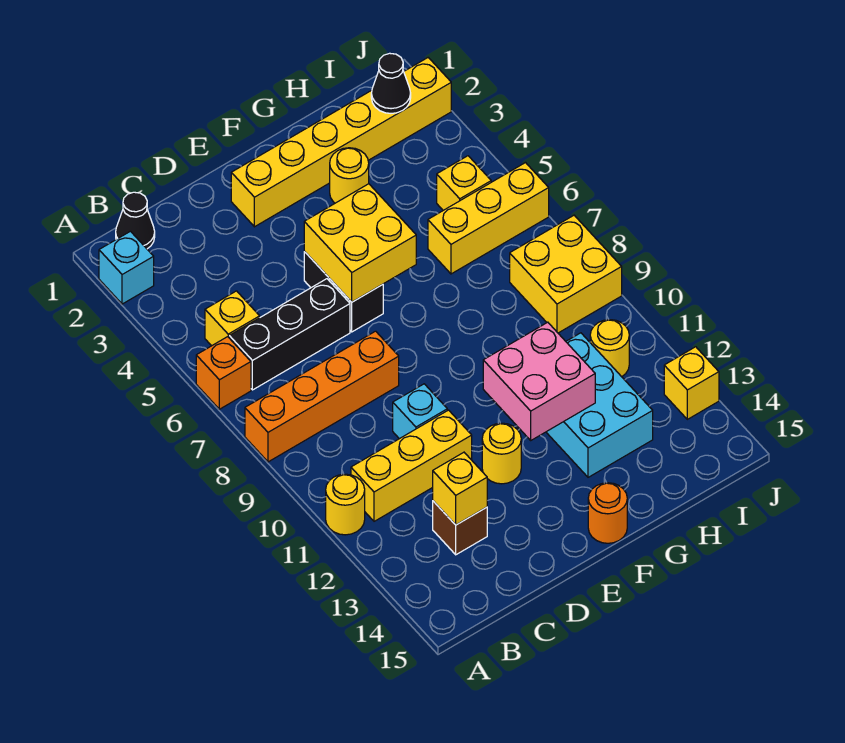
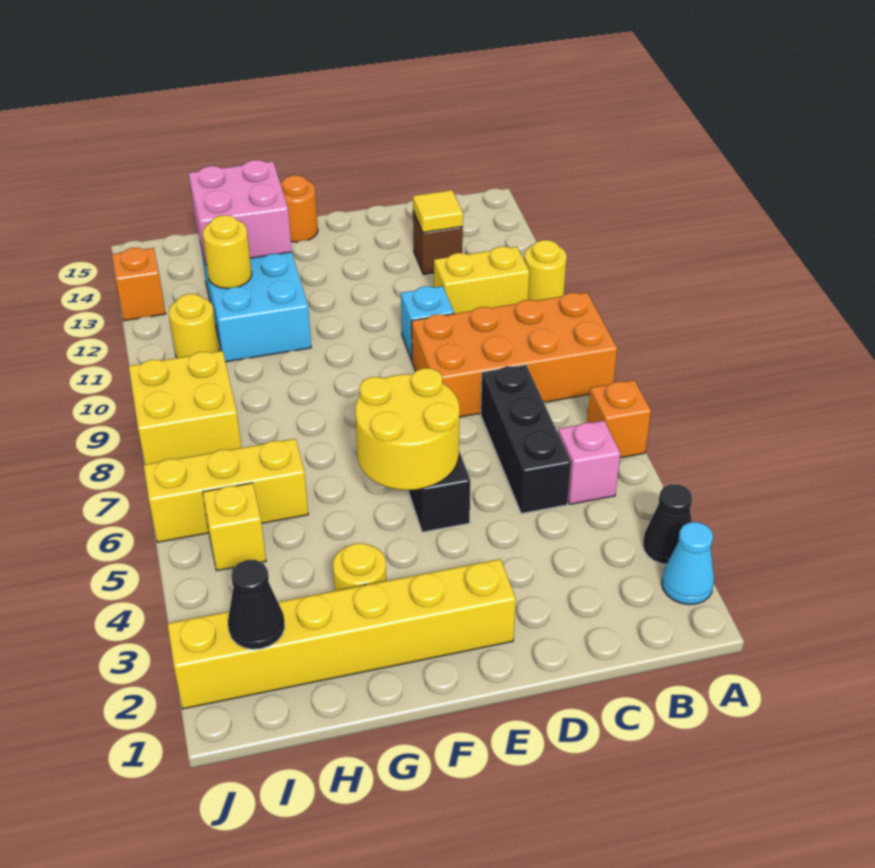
cyan 1x1 brick [99,231,154,304] -> cyan 1x1 cone [661,522,714,605]
orange 1x4 brick [245,331,399,462] -> orange 2x4 brick [412,293,617,417]
black 1x1 cone [116,192,155,249] -> black 1x1 cone moved to [643,484,692,565]
yellow 1x1 brick [205,291,260,346] -> pink 1x1 brick [558,421,620,504]
black 1x3 brick [229,279,350,390] -> black 1x3 brick turned to [481,365,571,514]
yellow 1x3 brick [351,410,472,521] -> yellow 1x2 brick [434,247,529,314]
yellow 1x1 brick [433,452,487,525] -> yellow 1x1 tile [413,190,463,232]
yellow 2x2 brick [304,184,416,302] -> yellow 2x2 round brick [355,368,460,490]
yellow 1x1 round brick [482,423,521,484] -> yellow 1x1 round brick moved to [203,215,252,289]
pink 2x2 brick [483,322,595,440] -> pink 2x2 brick moved to [189,160,292,265]
yellow 1x1 brick [664,347,719,419] -> orange 1x1 brick [112,248,166,321]

